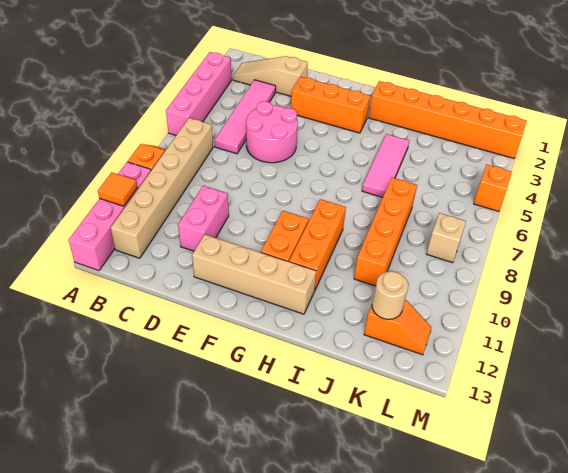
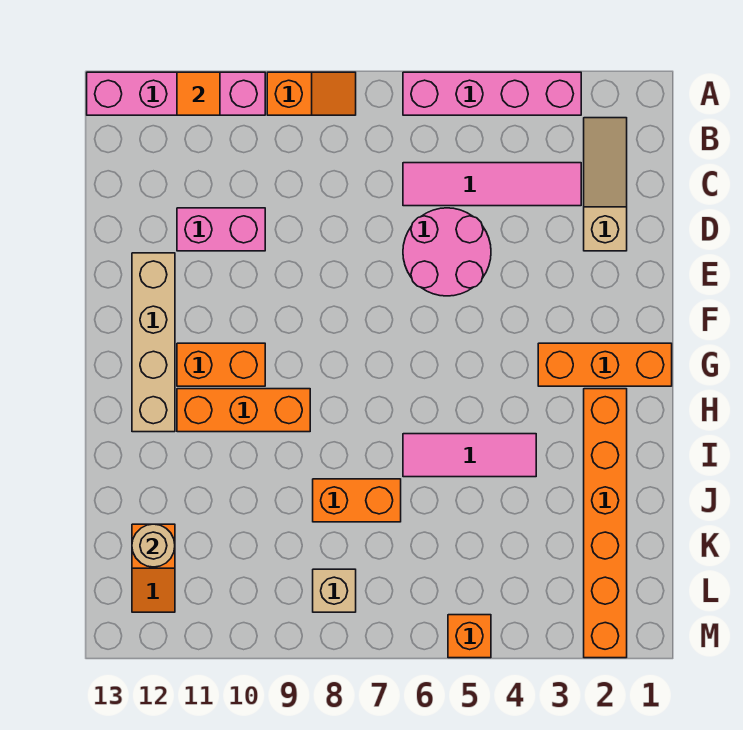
tan 1x6 brick [111,118,213,258] -> none
orange 1x3 brick [291,77,370,133] -> orange 1x3 brick turned to [538,343,672,386]
orange 1x4 brick [354,178,417,286] -> orange 1x2 brick [313,479,401,522]

